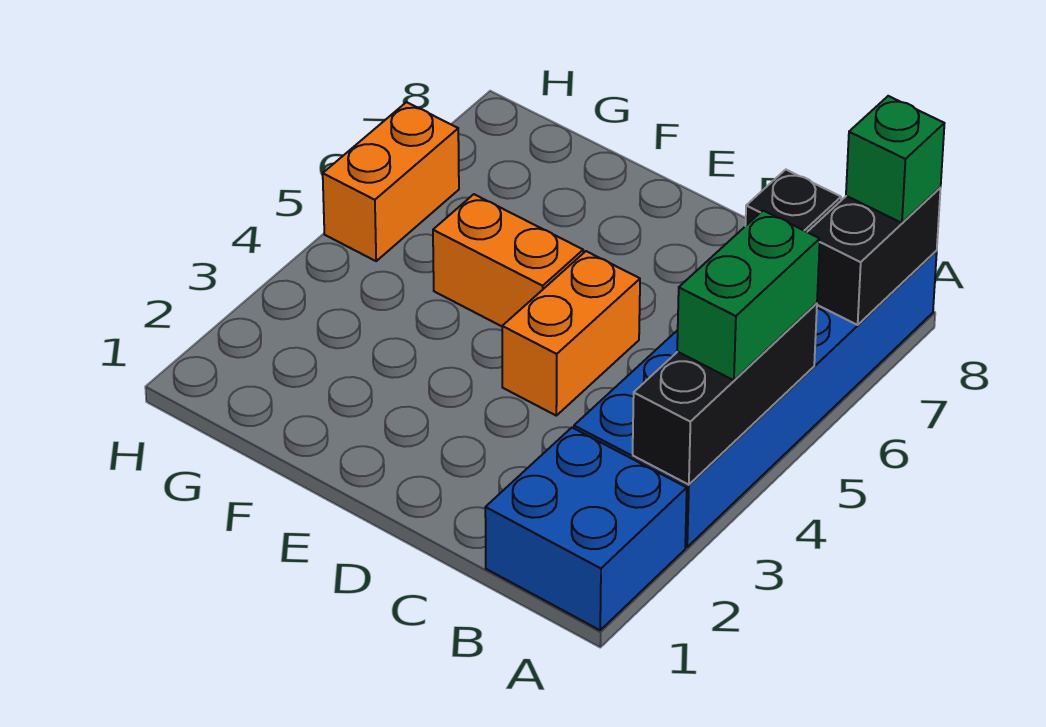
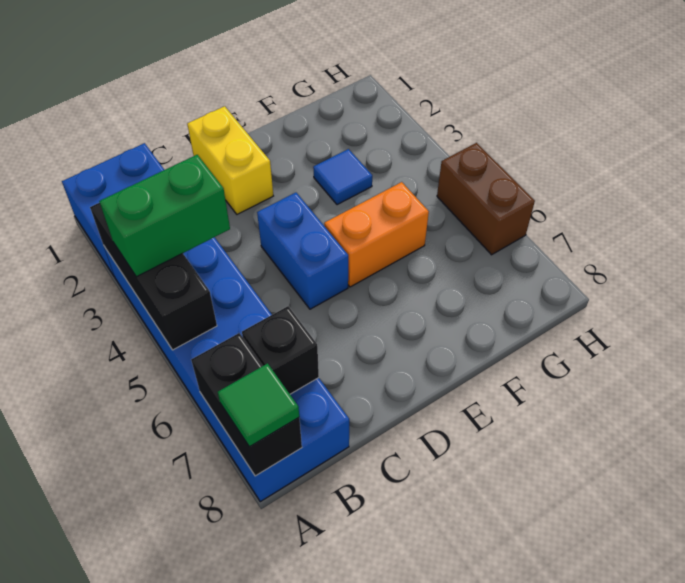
green 1x2 brick [677,211,820,380] -> green 1x2 brick turned to [99,155,230,277]
green 1x1 brick [846,96,945,223] -> green 1x1 tile [218,363,299,447]
none -> yellow 1x2 brick [187,106,273,214]
orange 1x2 brick [502,251,640,416] -> blue 1x2 brick [257,193,348,309]
none -> blue 1x1 tile [313,149,372,205]
orange 1x2 brick [323,102,459,261] -> brown 1x2 brick [437,143,535,255]

